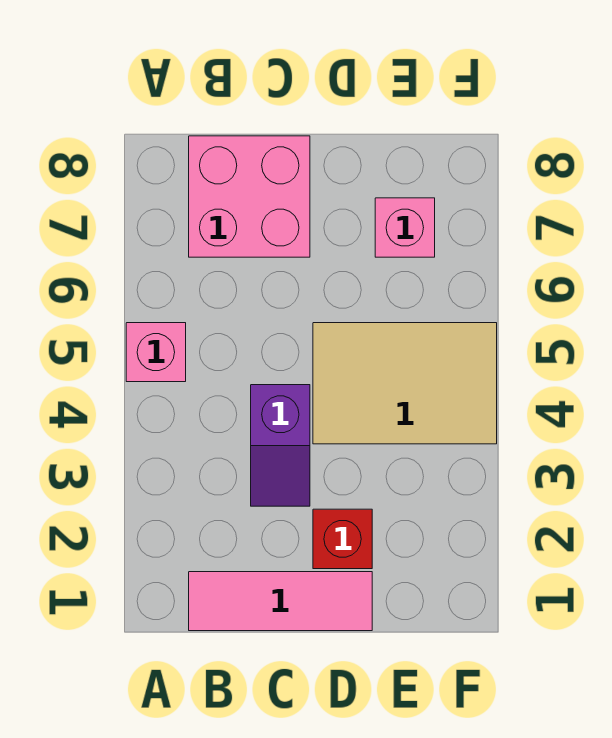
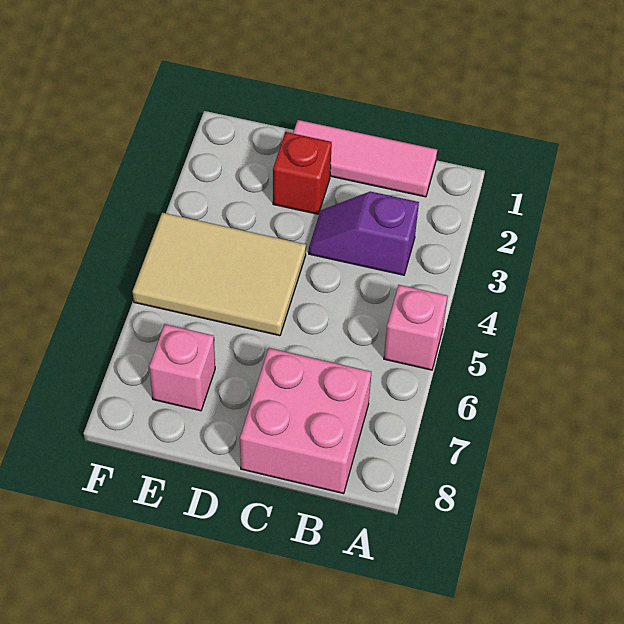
purple 1x2 slope [251,385,310,506] -> purple 1x2 slope turned to [309,191,419,275]

